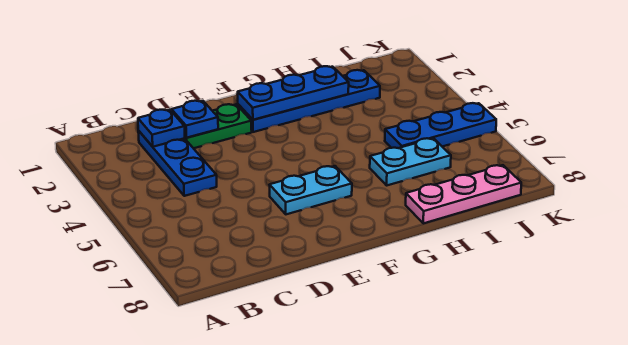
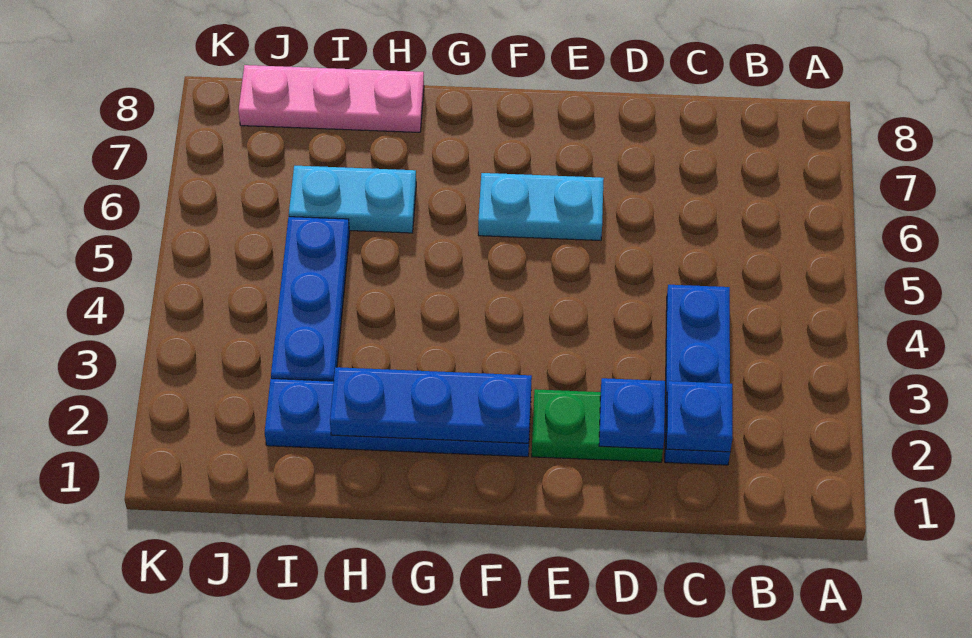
blue 1x3 plate [385,103,496,148] -> blue 1x3 plate turned to [271,217,350,381]

